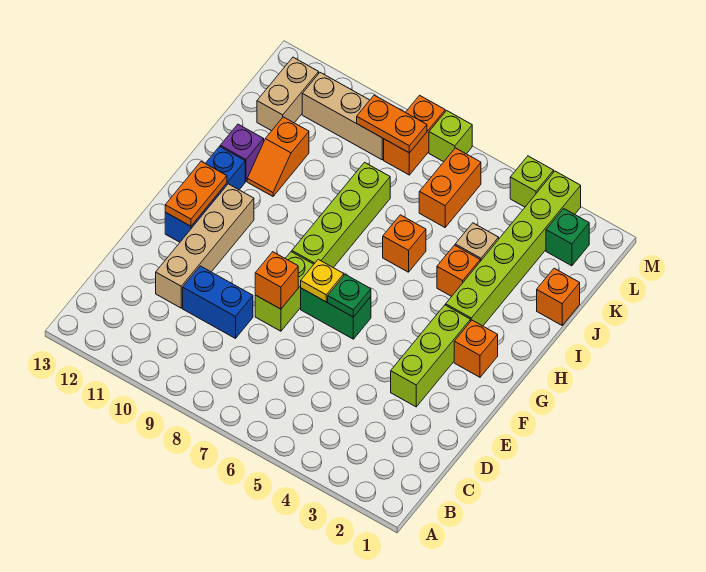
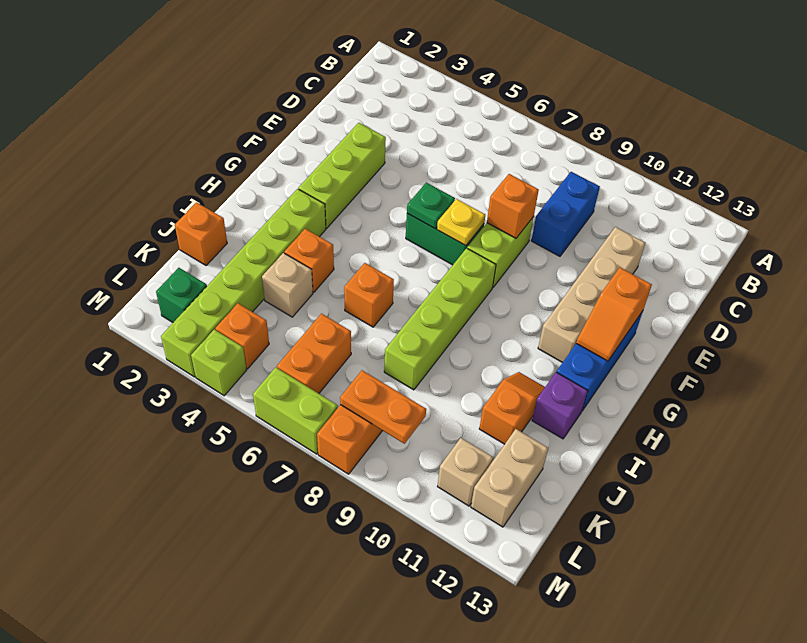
blue 1x2 brick [183,266,253,338] -> blue 1x2 brick turned to [531,172,600,256]
orange 1x2 plate [165,161,227,226] -> orange 1x2 slope [576,268,652,361]
orange 1x1 brick [454,320,498,377] -> orange 1x1 brick moved to [215,303,269,369]
tan 1x3 brick [302,73,384,160] -> tan 1x1 brick [438,438,493,506]
lime 1x1 brick [429,111,472,162] -> lime 1x2 brick [253,367,338,454]

